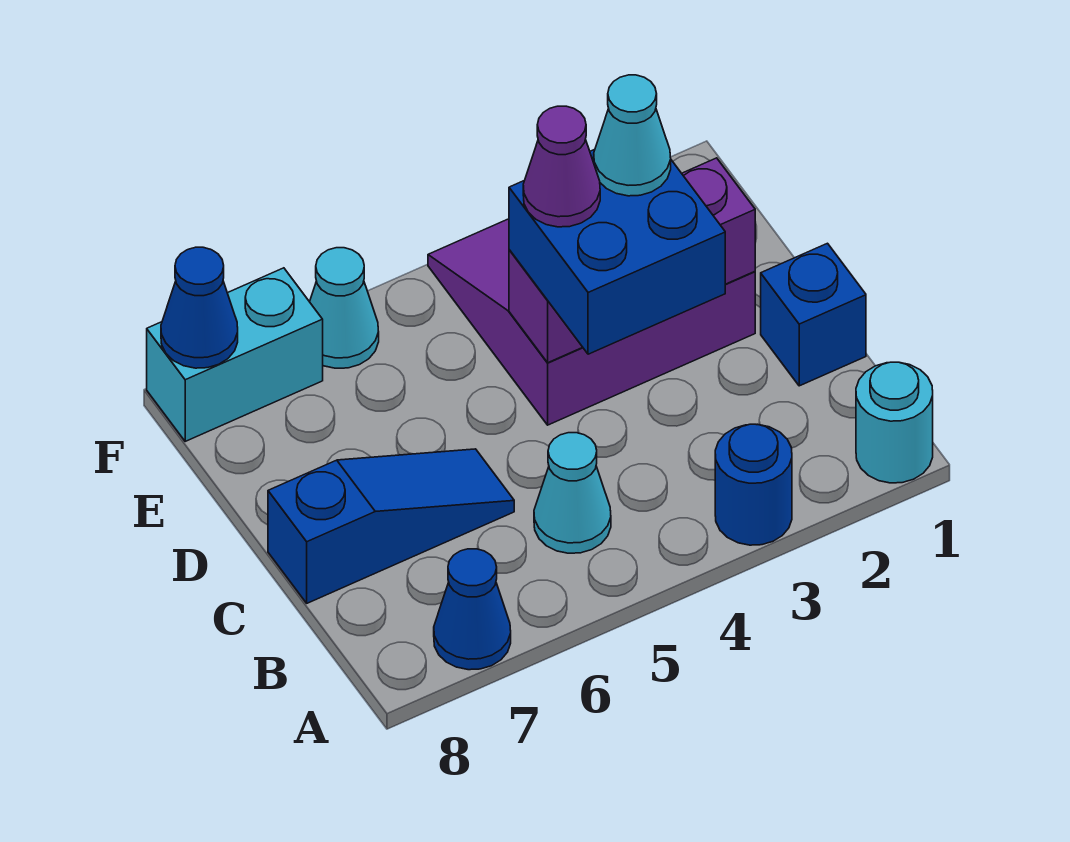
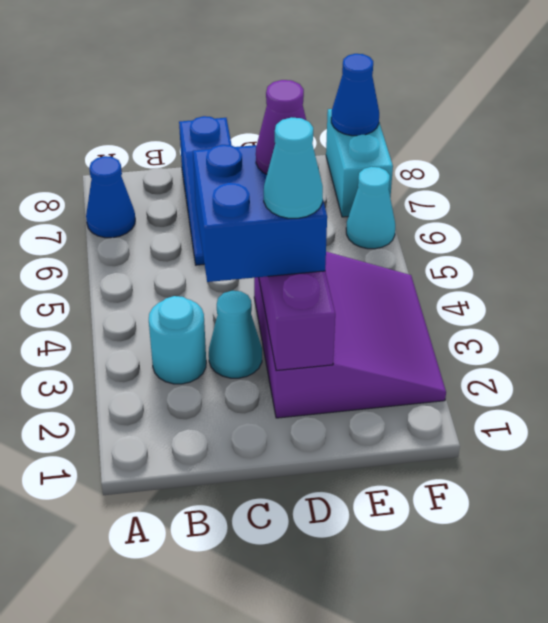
cyan 1x1 round brick [856,362,933,483] -> cyan 1x1 round brick moved to [149,296,206,384]
blue 1x1 round brick [715,424,792,545] -> none
cyan 1x1 cone [534,433,611,553] -> cyan 1x1 cone moved to [209,291,262,378]
blue 1x1 brick [761,243,866,386] -> none

